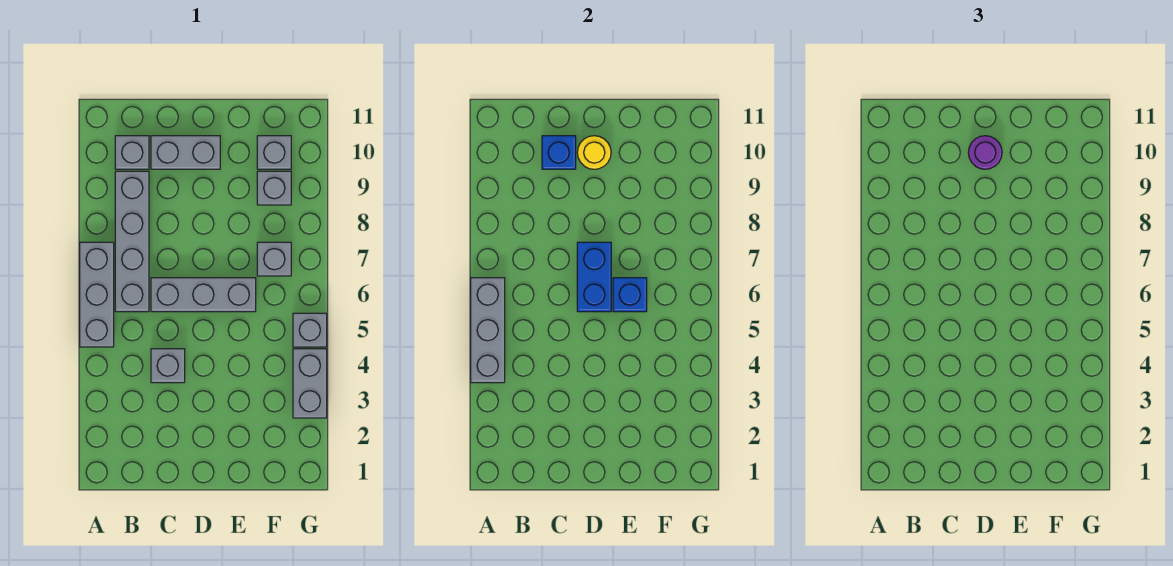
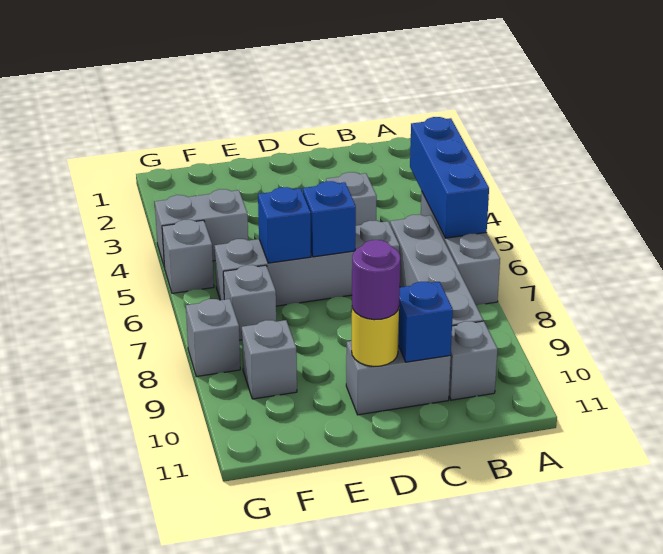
grey 1x3 brick [471,278,505,383] -> blue 1x3 brick [410,117,489,238]
grey 1x3 brick [151,278,256,312] -> grey 1x4 brick [215,221,399,306]
blue 1x2 brick [577,242,611,312] -> blue 1x1 brick [303,181,356,257]
grey 1x1 brick [257,136,291,169] -> grey 1x1 brick moved to [186,299,240,377]
grey 1x2 brick [293,349,327,418] -> grey 1x2 brick turned to [155,189,248,267]

